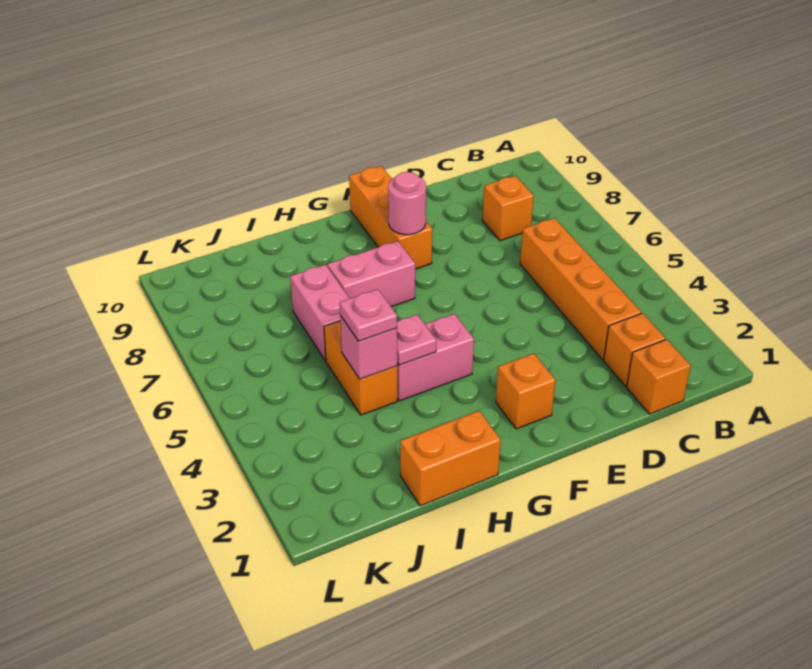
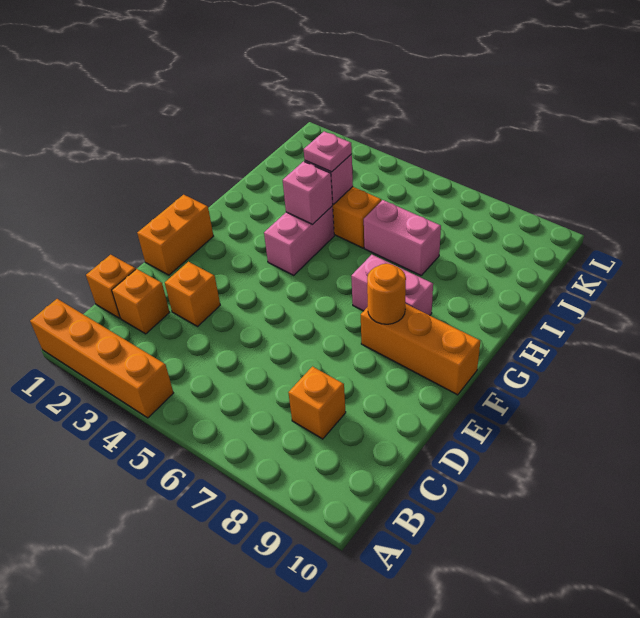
orange 1x4 brick [520,218,641,360] -> orange 1x4 brick moved to [30,299,173,418]
orange 1x1 brick [496,353,556,429] -> orange 1x1 brick moved to [165,262,220,326]
pink 1x1 round brick [388,172,426,235] -> orange 1x1 round brick [367,263,406,324]
pink 1x2 brick [327,241,415,307] -> pink 1x2 brick turned to [351,255,433,315]
orange 1x2 brick [400,411,501,506] -> orange 1x2 brick moved to [137,195,213,275]
pink 1x1 plate [397,315,436,365] -> pink 1x1 brick [283,161,333,224]

